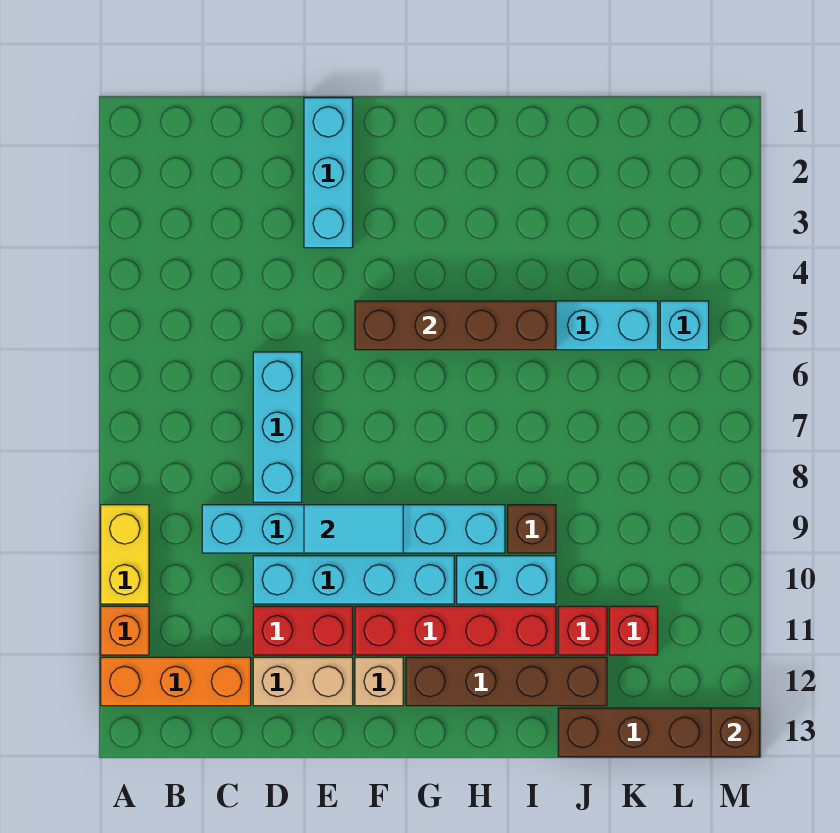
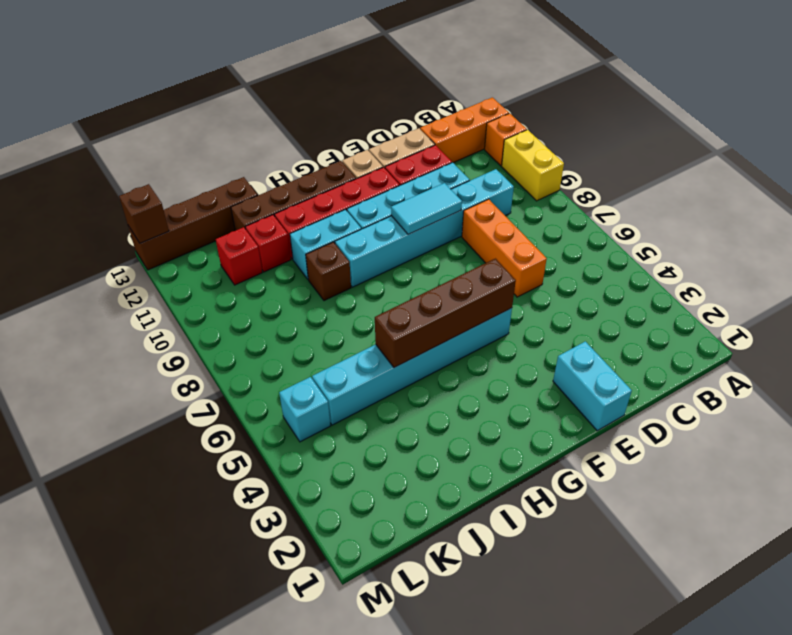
cyan 1x3 brick [253,352,302,502] -> orange 1x3 brick [462,199,547,297]
cyan 1x3 brick [304,98,353,248] -> cyan 1x2 brick [553,341,632,431]

